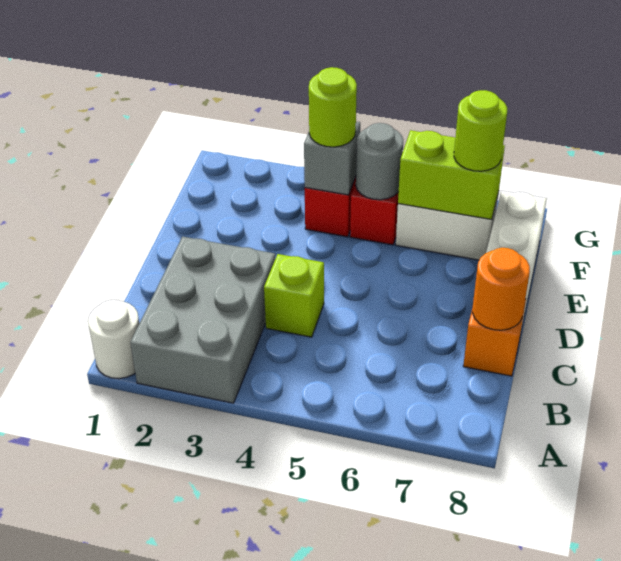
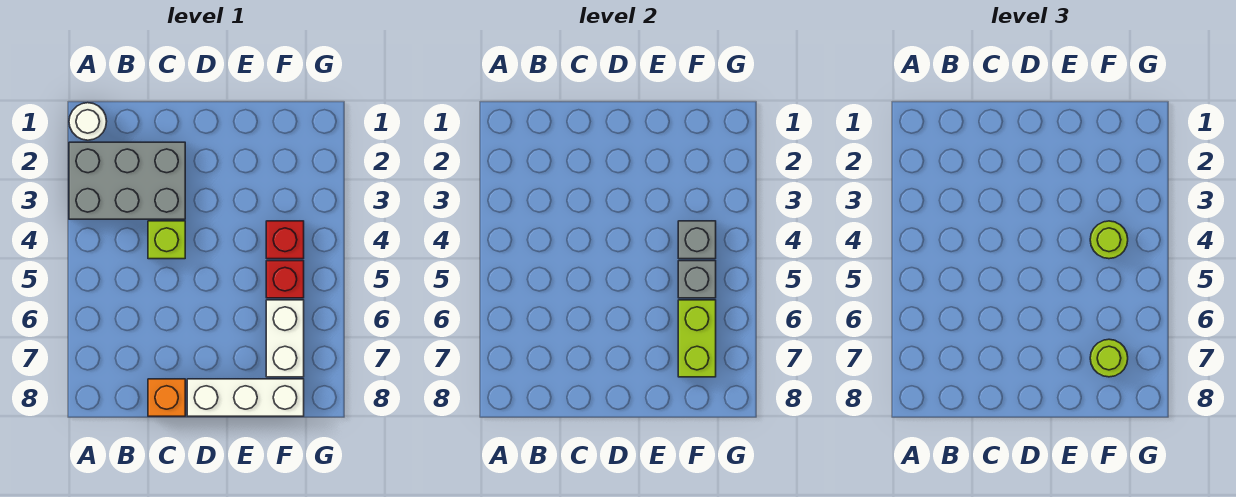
orange 1x1 round brick [472,248,530,330] -> none
grey 1x1 round brick [356,123,403,200] -> grey 1x1 brick [678,261,716,298]

